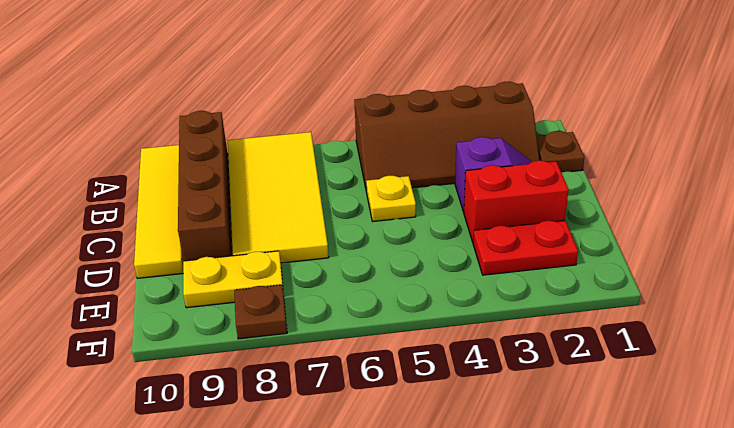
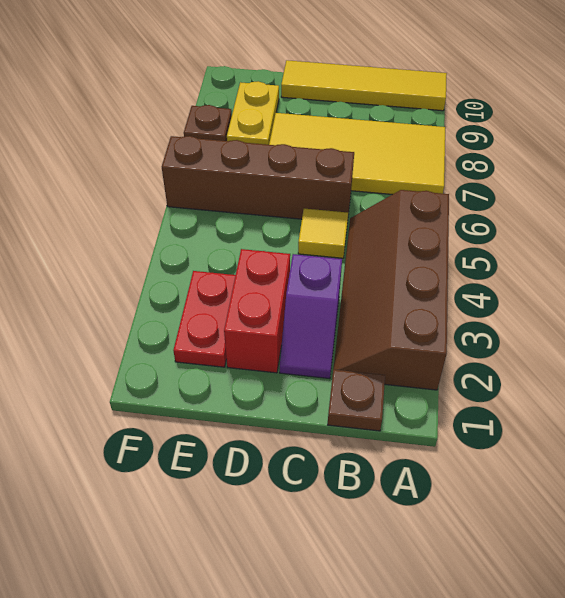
brown 1x4 brick [178,111,232,261] -> brown 1x4 brick moved to [162,136,354,219]
yellow 1x1 plate [366,176,416,221] -> yellow 1x1 tile [298,209,348,258]

